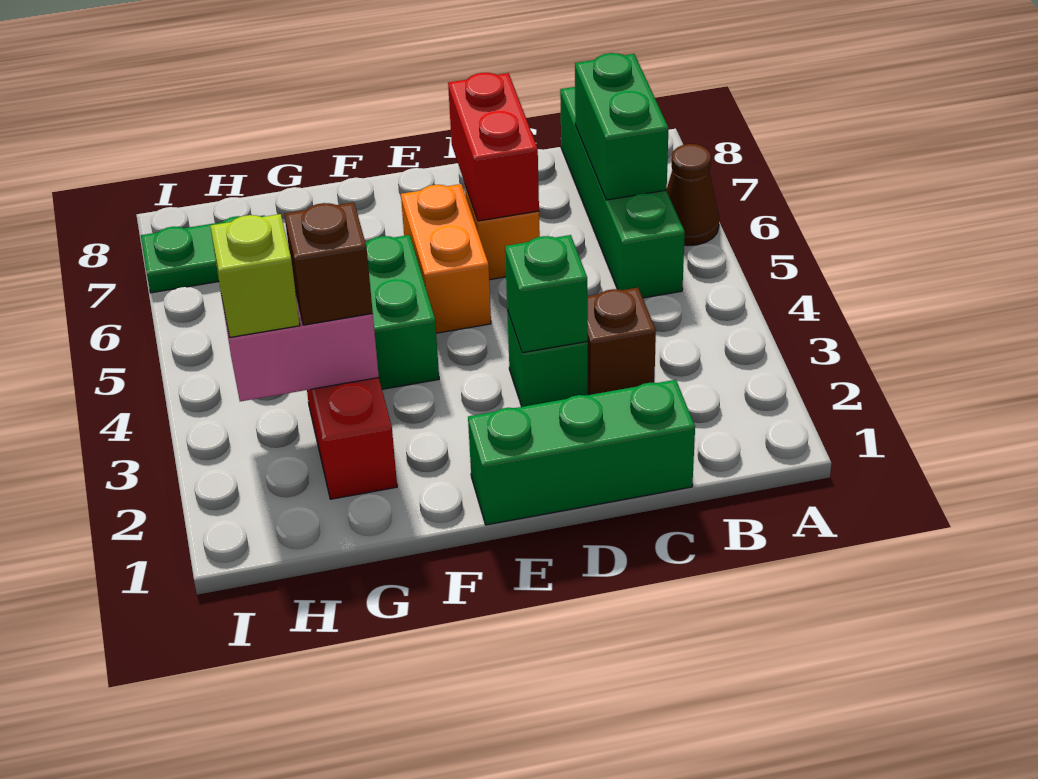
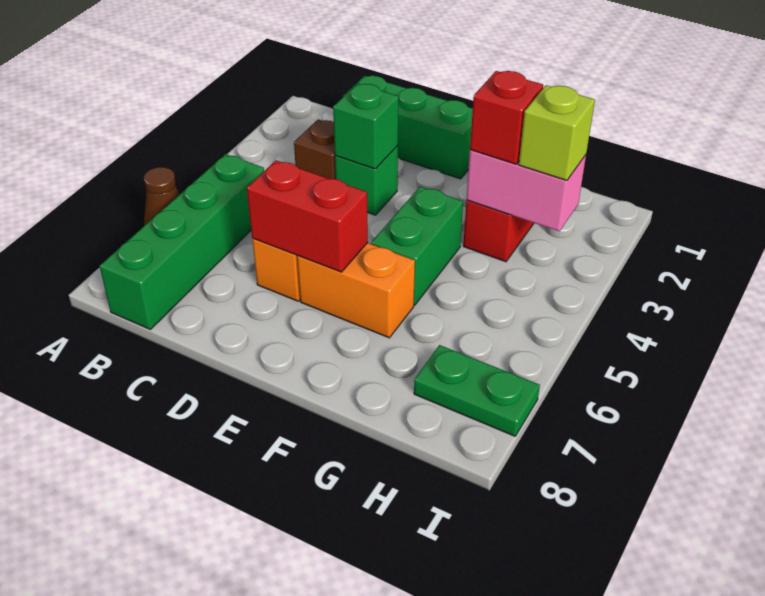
green 1x2 brick [575,53,669,200] -> none
red 1x2 brick [448,73,539,221] -> red 1x2 brick turned to [247,160,368,272]
orange 1x2 brick [401,184,491,333] -> orange 1x2 brick turned to [297,243,415,338]
brown 1x1 brick [285,202,373,325] -> red 1x1 brick [470,71,543,164]

